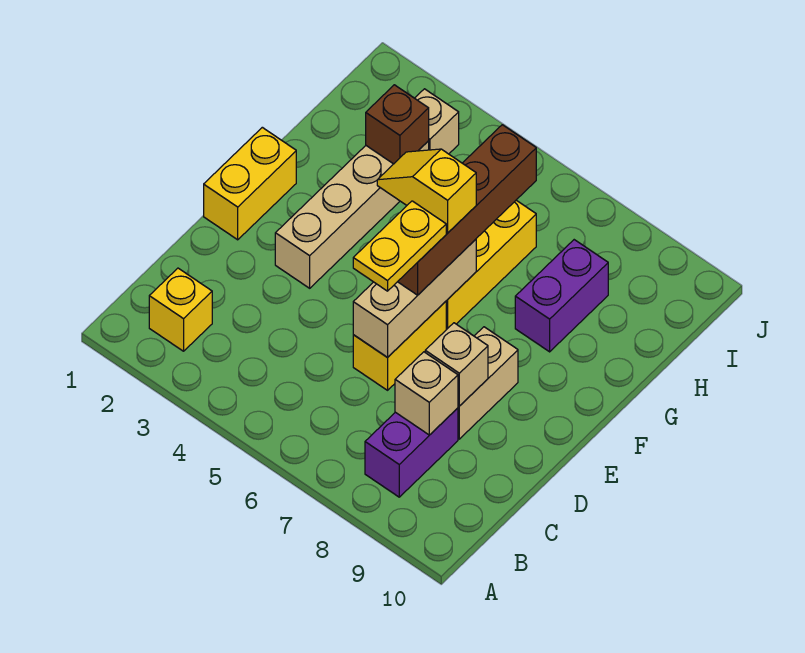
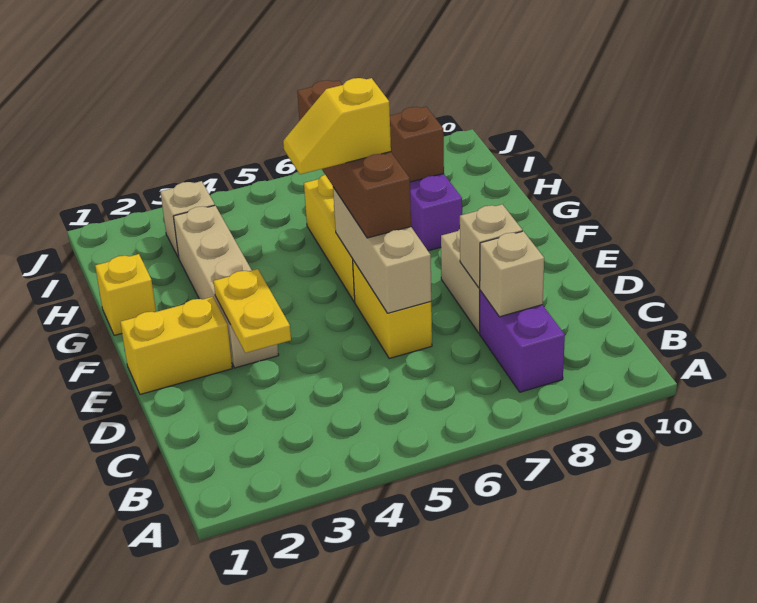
yellow 1x1 brick [149,268,212,351] -> yellow 1x1 brick moved to [95,254,156,336]
yellow 1x2 plate [353,201,446,291] -> yellow 1x2 plate moved to [214,269,291,353]
yellow 1x2 brick [204,127,296,240] -> yellow 1x2 brick turned to [120,297,232,394]
brown 1x1 brick [366,85,429,164] -> brown 1x1 brick moved to [390,107,444,182]

